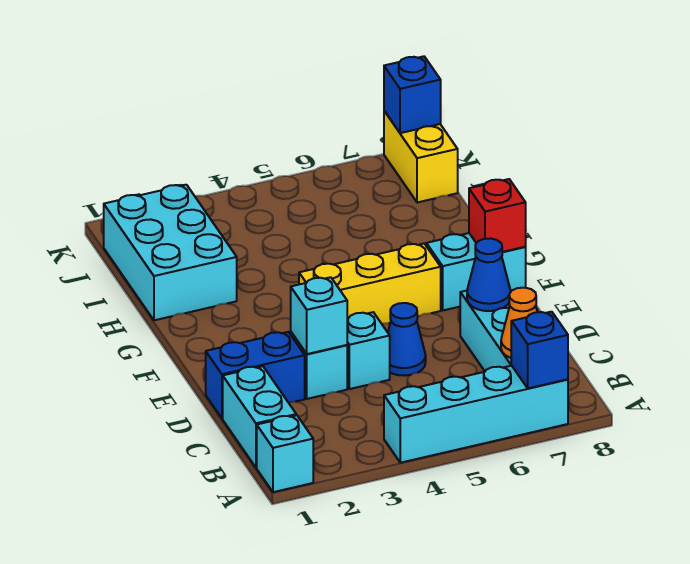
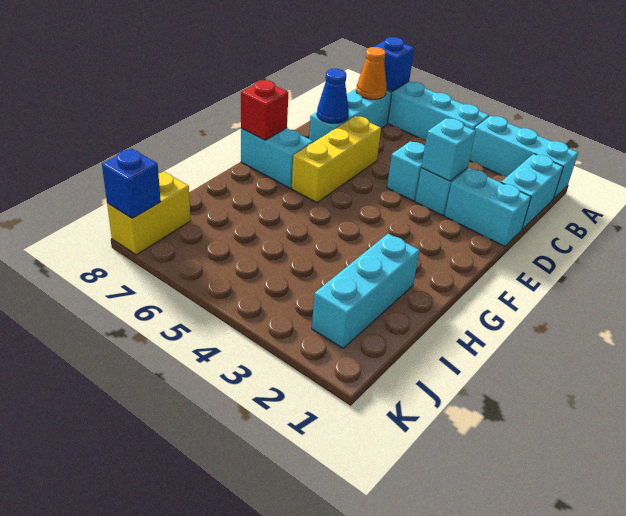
cyan 1x1 brick [257,415,313,492] -> cyan 1x3 brick [469,116,578,199]
blue 1x2 brick [206,332,305,419] -> cyan 1x2 brick [445,168,531,246]
blue 1x1 cone [388,303,426,376] -> none
yellow 1x3 brick [299,244,441,324] -> yellow 1x3 brick turned to [292,116,381,203]
cyan 2x3 brick [104,185,237,320] -> cyan 1x3 brick [312,233,420,348]

